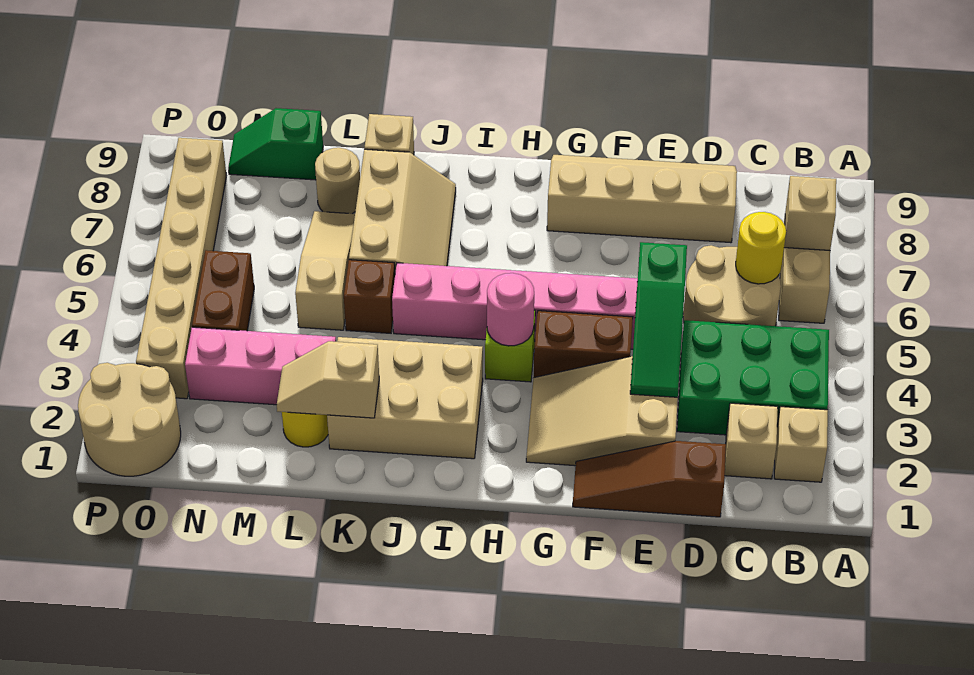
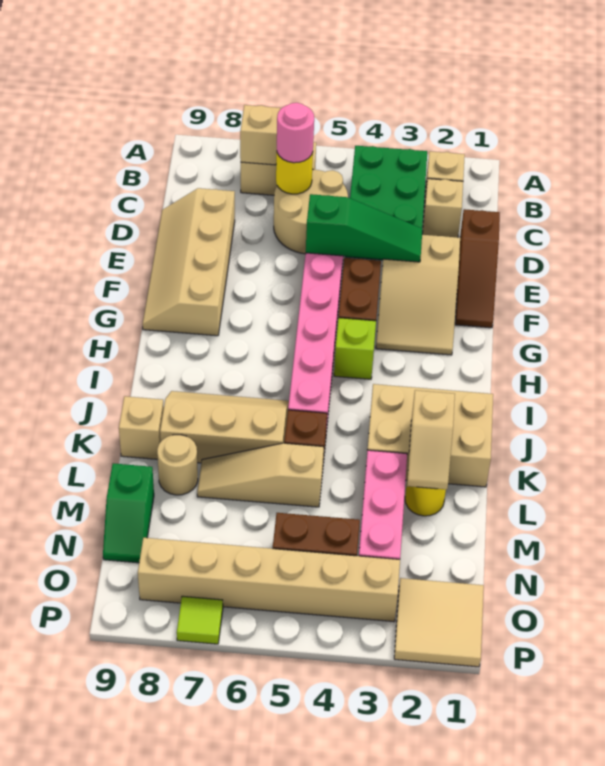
pink 1x1 round brick [487,273,534,346] -> pink 1x1 round brick moved to [277,103,314,163]
tan 2x3 brick [327,337,483,459] -> tan 2x3 brick turned to [368,384,493,487]
tan 2x2 round brick [78,363,181,476] -> tan 2x2 tile [394,578,484,667]
none -> lime 1x1 tile [177,596,223,644]

